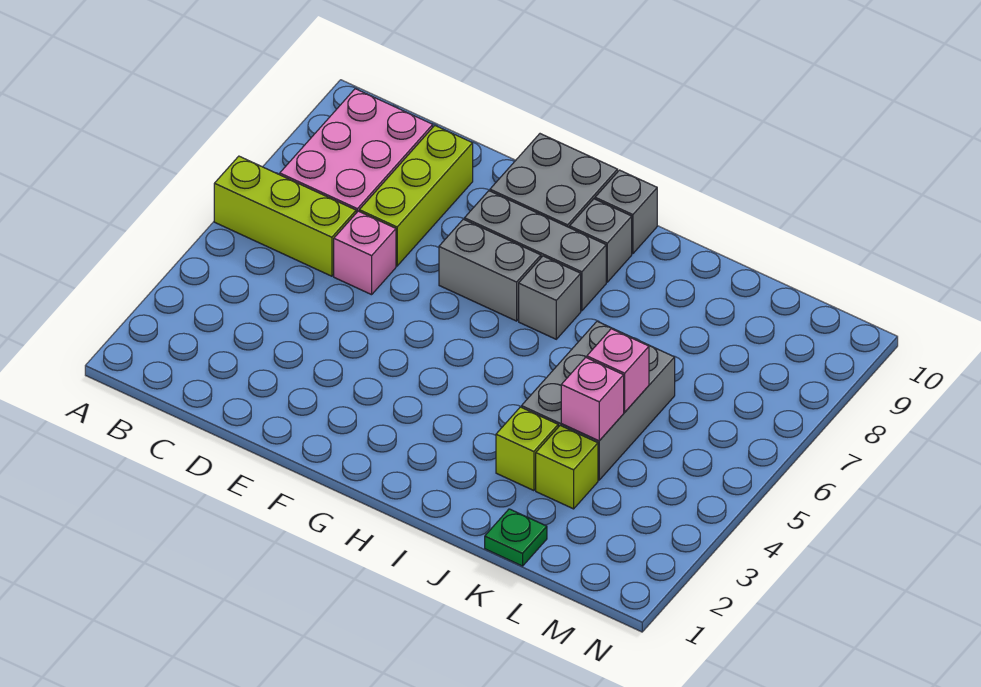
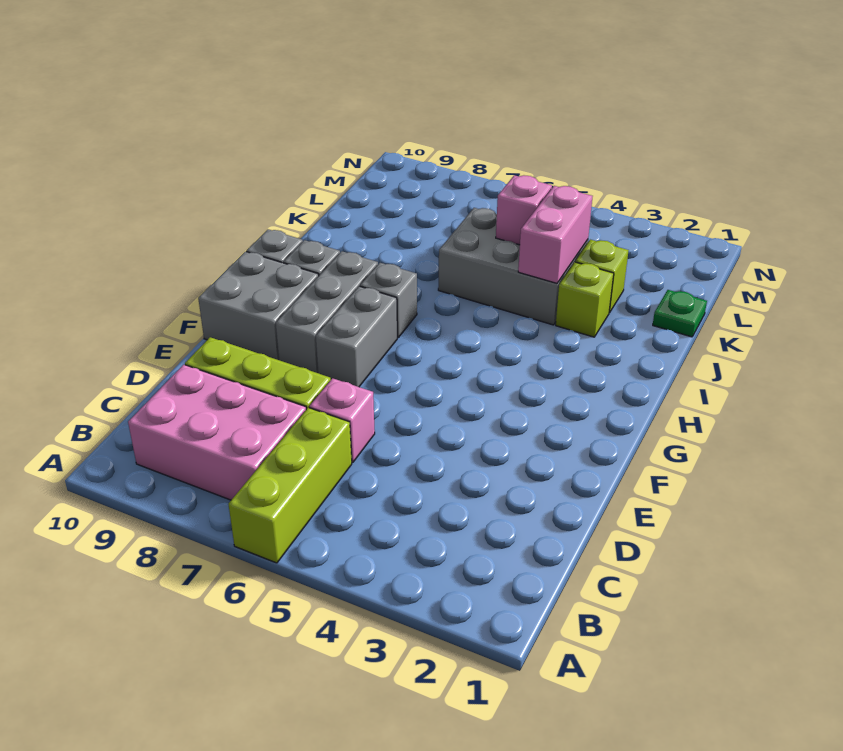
pink 1x1 brick [561,357,624,441] -> pink 1x2 brick [518,186,593,283]

